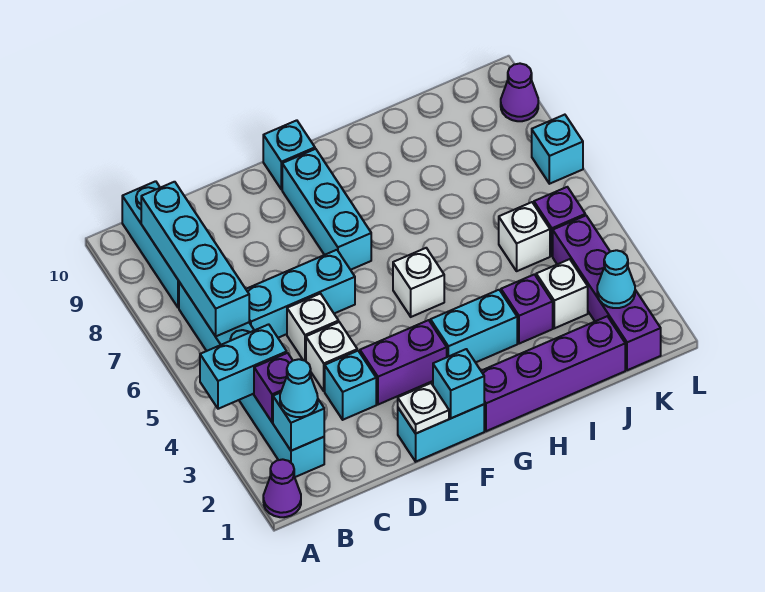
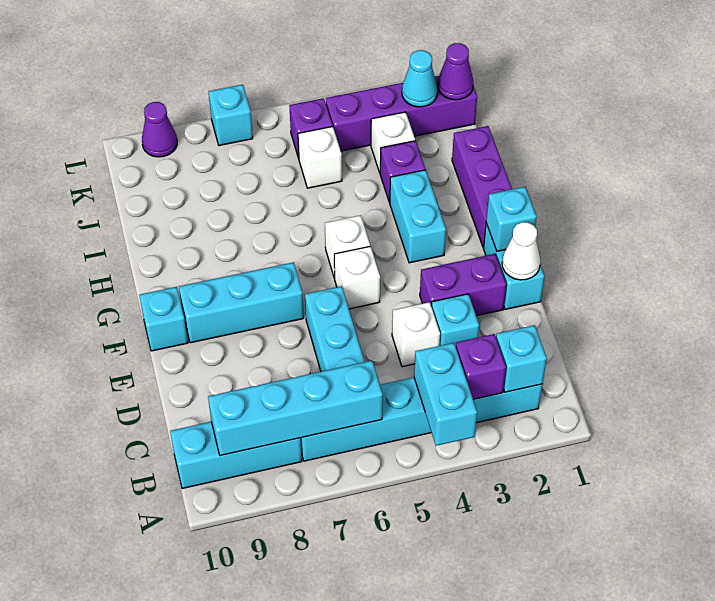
purple 1x1 cone [263,459,301,517] -> purple 1x1 cone moved to [438,43,473,100]
cyan 1x1 cone [280,359,318,417] -> none
white 1x1 brick [287,294,339,361] -> white 1x1 brick moved to [334,246,380,309]
white 1x1 plate [398,383,449,434] -> white 1x1 cone [502,222,541,280]
purple 1x2 brick [360,320,447,405] -> purple 1x2 brick turned to [420,254,506,316]
purple 1x4 brick [481,316,625,431] -> purple 1x3 brick [452,126,512,247]

